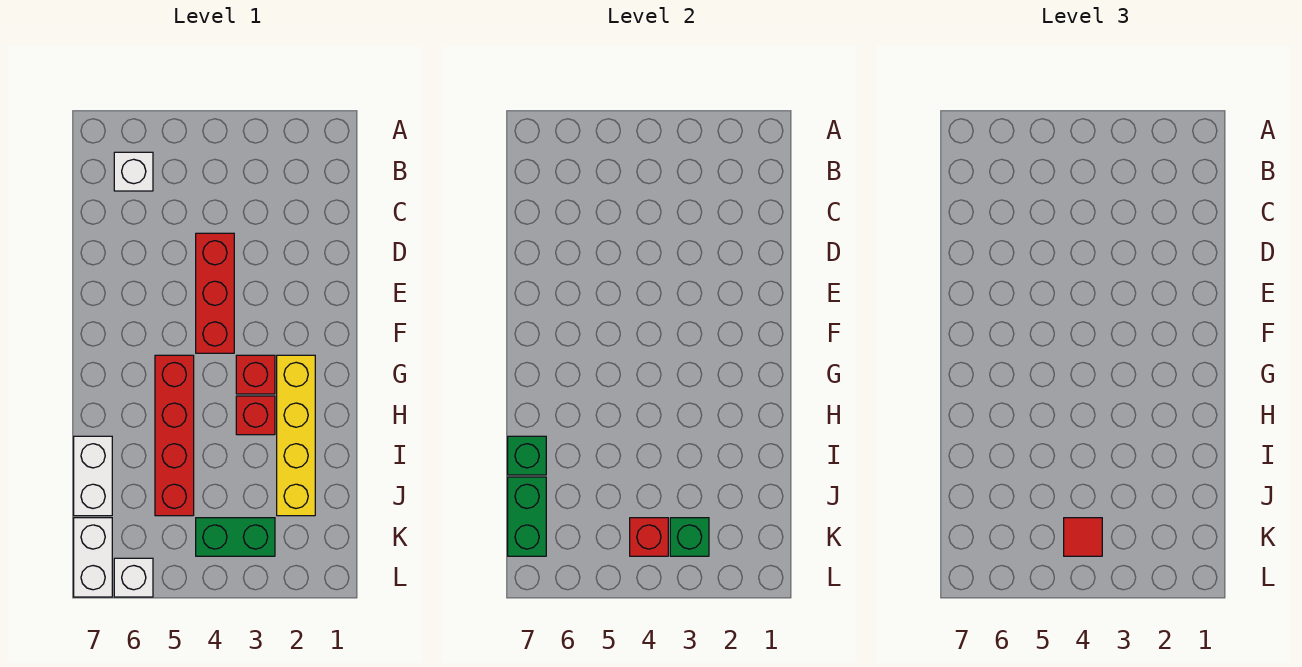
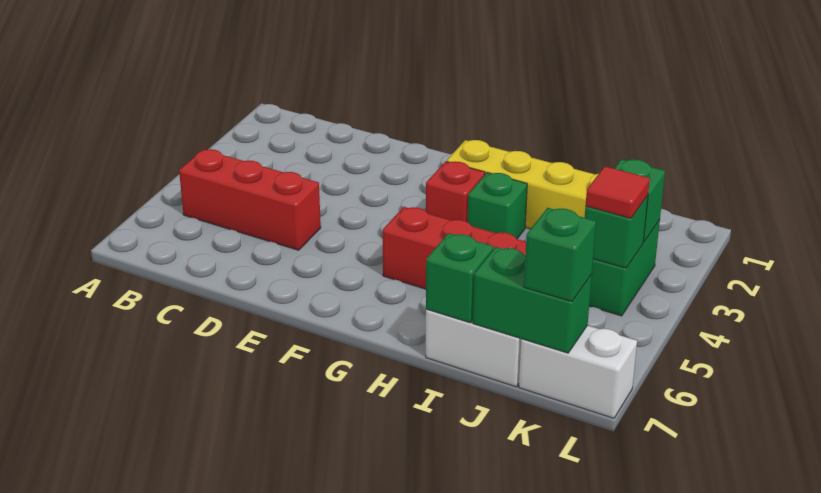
white 1x1 brick [114,152,153,191] -> none
red 1x3 brick [196,233,234,353] -> red 1x3 brick moved to [179,149,321,250]
red 1x1 brick [236,396,275,435] -> green 1x1 brick [468,173,527,239]
red 1x1 brick [630,518,668,556] -> green 1x1 brick [585,195,648,268]
none -> green 1x1 brick [524,208,596,302]
white 1x1 brick [114,558,153,597] -> none

